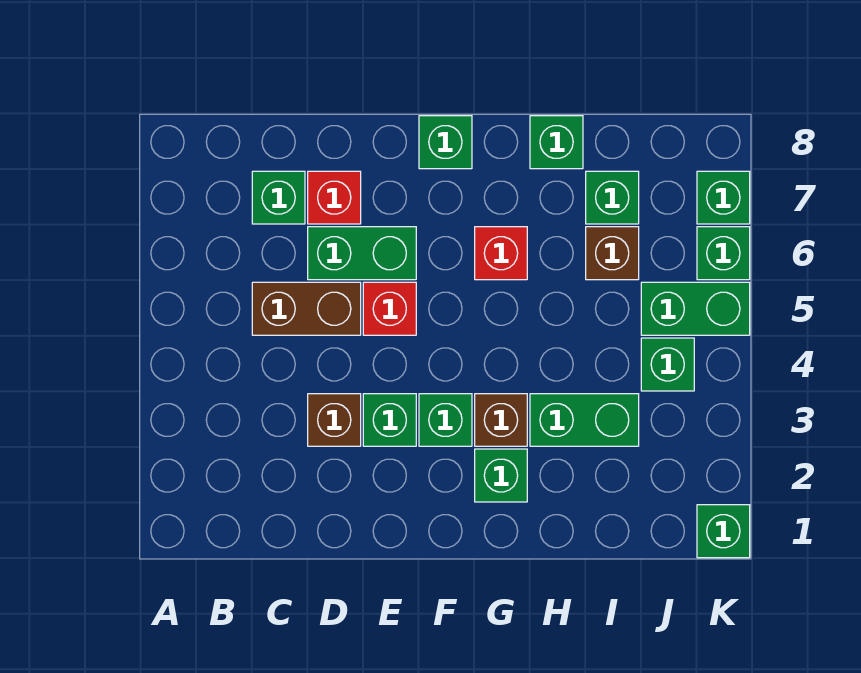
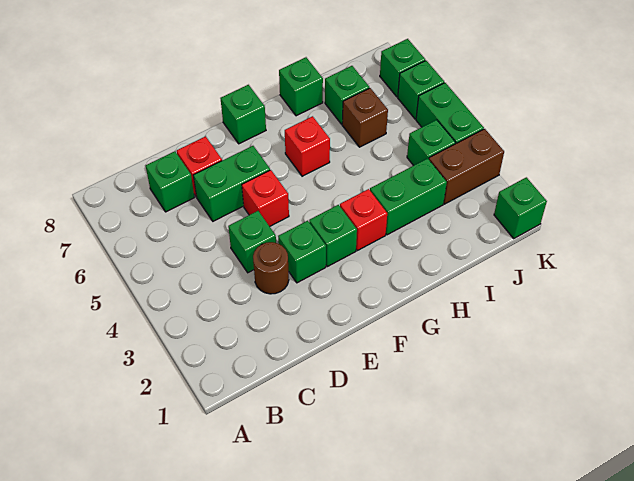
brown 1x2 brick [252,282,361,335] -> brown 1x2 brick moved to [429,129,504,204]
brown 1x1 brick [308,394,361,446] -> brown 1x1 round brick [253,242,289,294]
green 1x1 brick [475,449,527,502] -> green 1x1 brick moved to [228,211,276,273]
brown 1x1 brick [475,394,527,446] -> red 1x1 brick [340,189,387,251]
green 1x2 brick [641,282,750,335] -> green 1x2 brick turned to [416,83,484,144]

